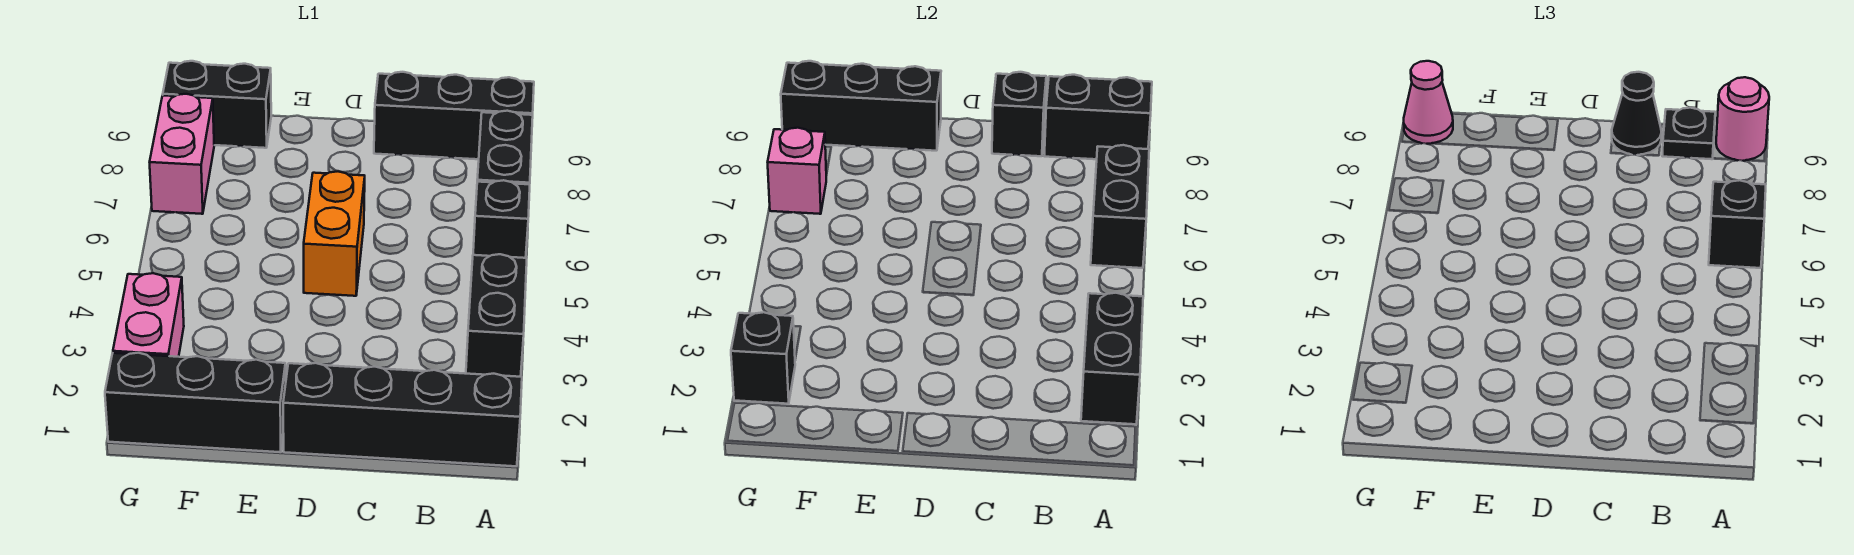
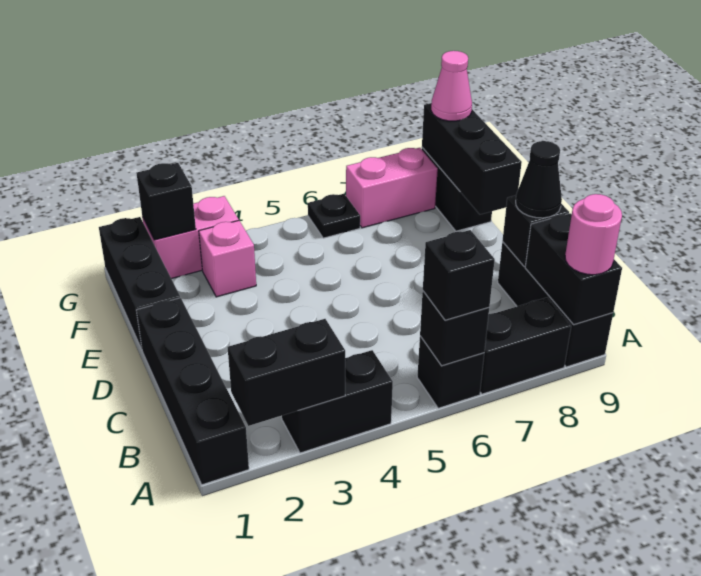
black 1x2 brick [1091,145,1149,268] -> black 1x1 brick [420,291,489,366]
black 1x1 plate [1662,108,1715,159] -> black 1x1 plate moved to [308,194,360,238]
orange 1x2 brick [304,172,365,296] -> none
pink 1x1 brick [768,128,826,214] -> pink 1x1 brick moved to [199,221,256,297]

